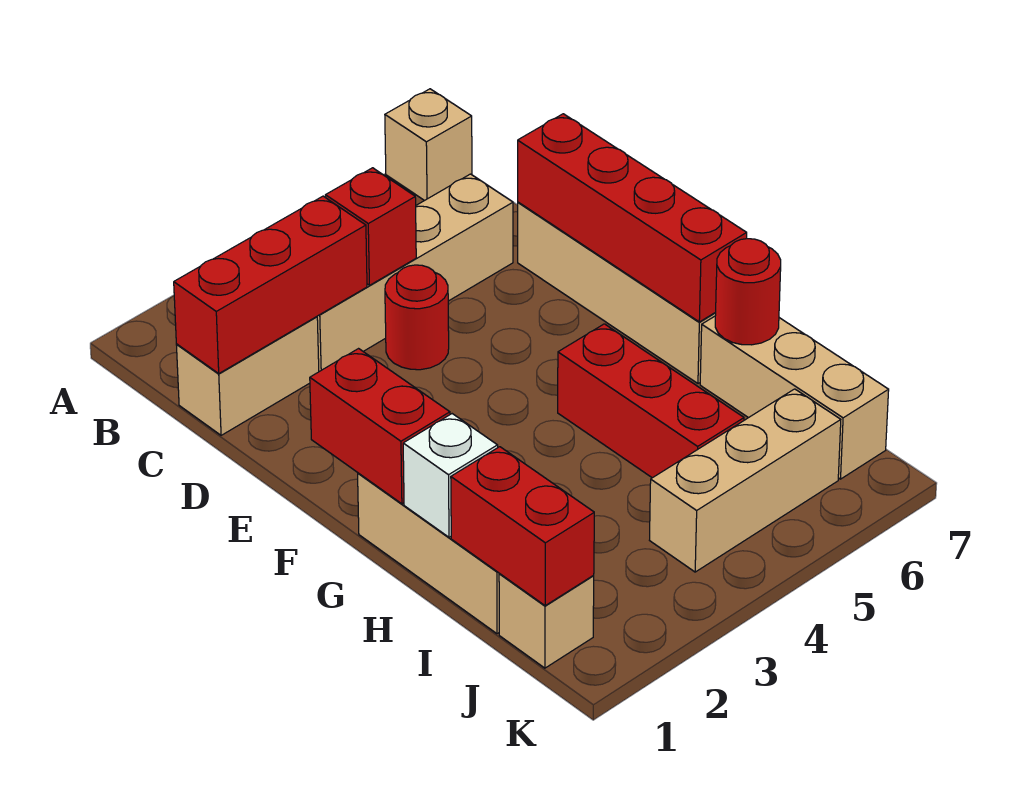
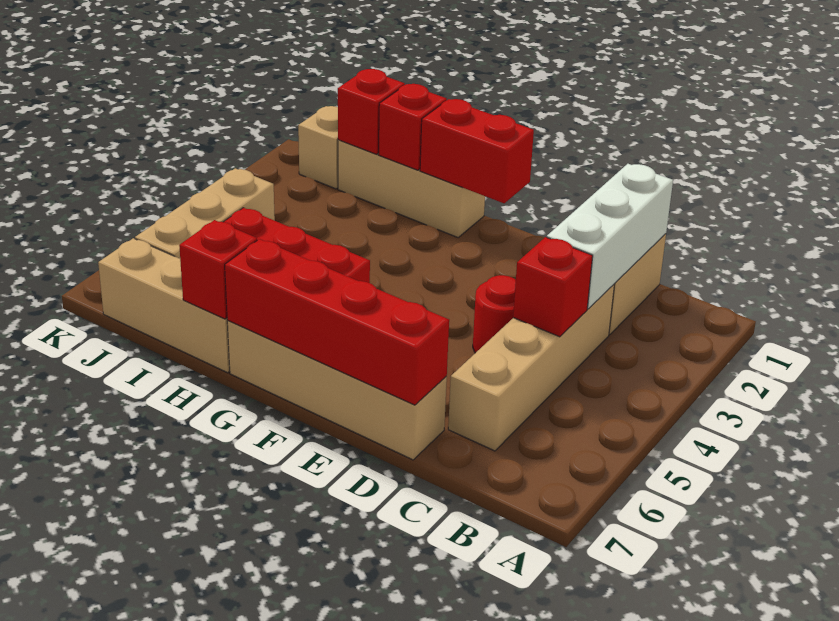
tan 1x1 brick [385,89,472,201] -> none
red 1x3 brick [174,196,367,373] -> white 1x3 brick [547,164,673,309]
white 1x1 brick [403,414,498,537] -> red 1x1 brick [378,84,447,170]
red 1x1 round brick [715,239,781,345] -> red 1x1 brick [179,220,257,319]
red 1x2 brick [451,447,594,606] -> red 1x1 brick [338,69,405,154]

